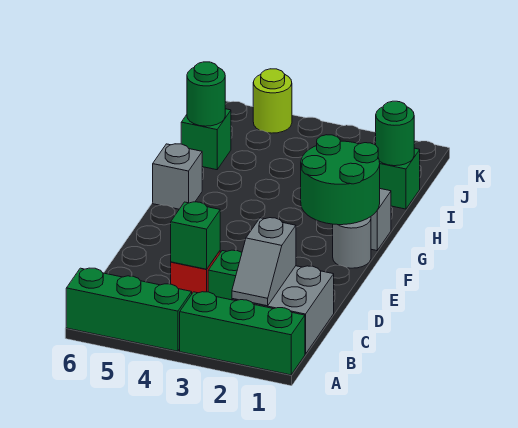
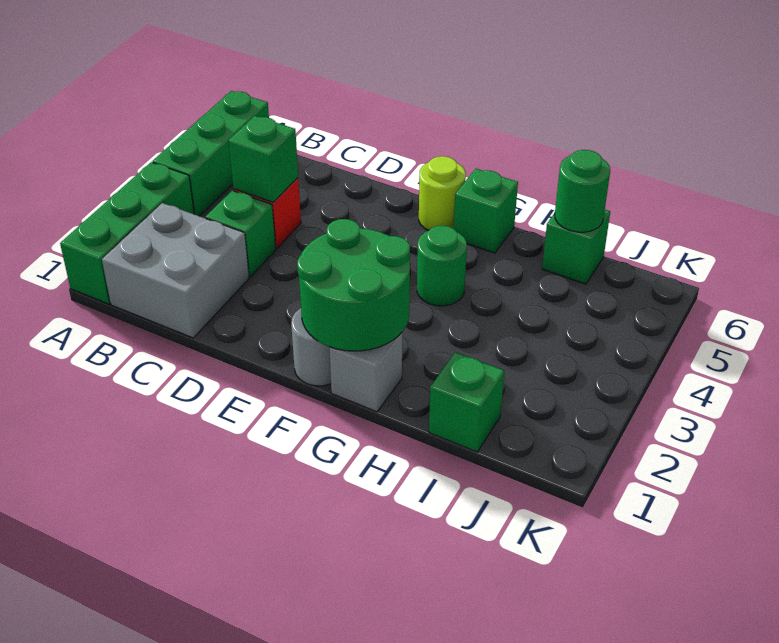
grey 1x2 slope [232,218,296,306] -> none
grey 1x1 brick [153,144,202,209] -> green 1x1 brick [454,169,518,253]
green 1x1 round brick [376,101,414,166] -> green 1x1 round brick moved to [417,225,467,306]
lime 1x1 round brick [253,69,292,133] -> lime 1x1 round brick moved to [419,156,466,230]

